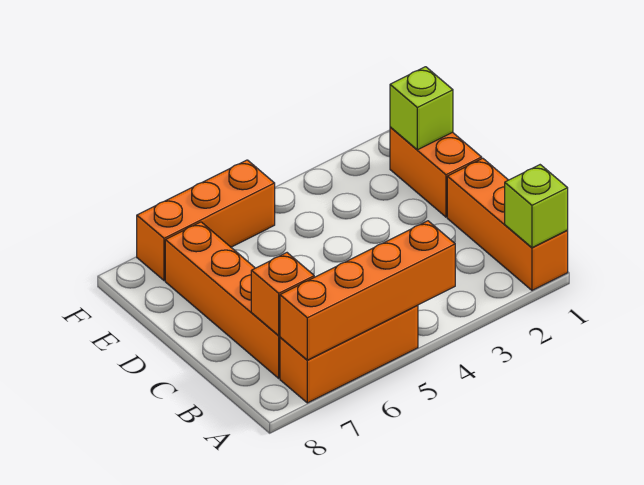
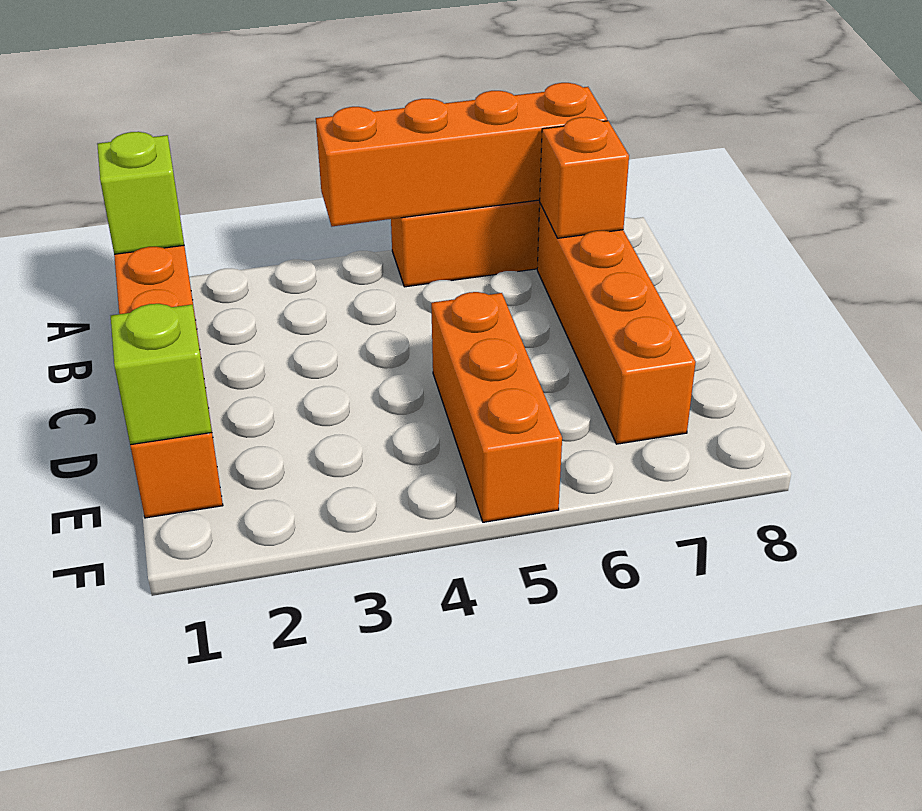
orange 1x3 brick [137,160,275,281] -> orange 1x3 brick turned to [431,292,562,522]

